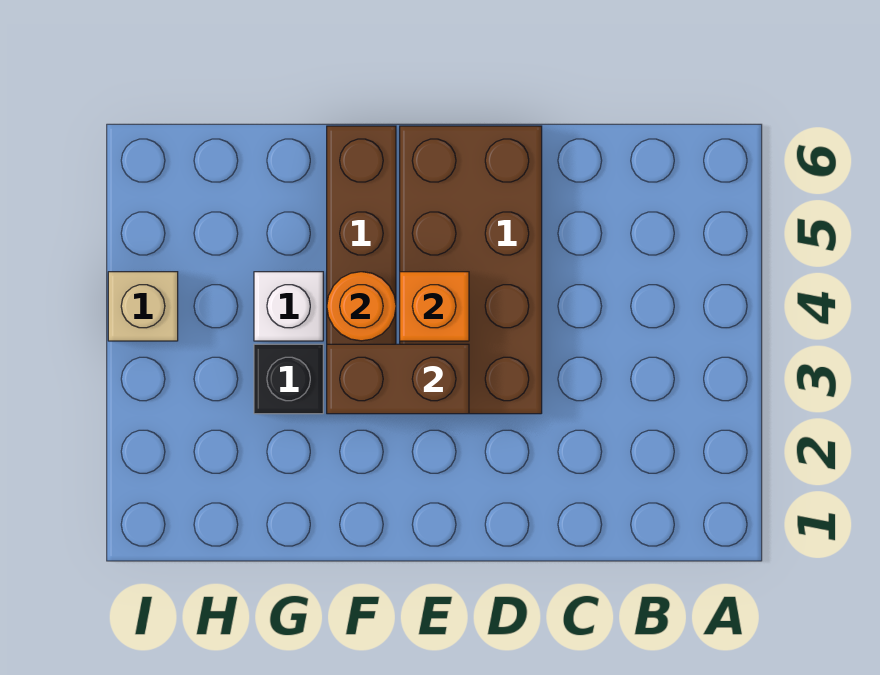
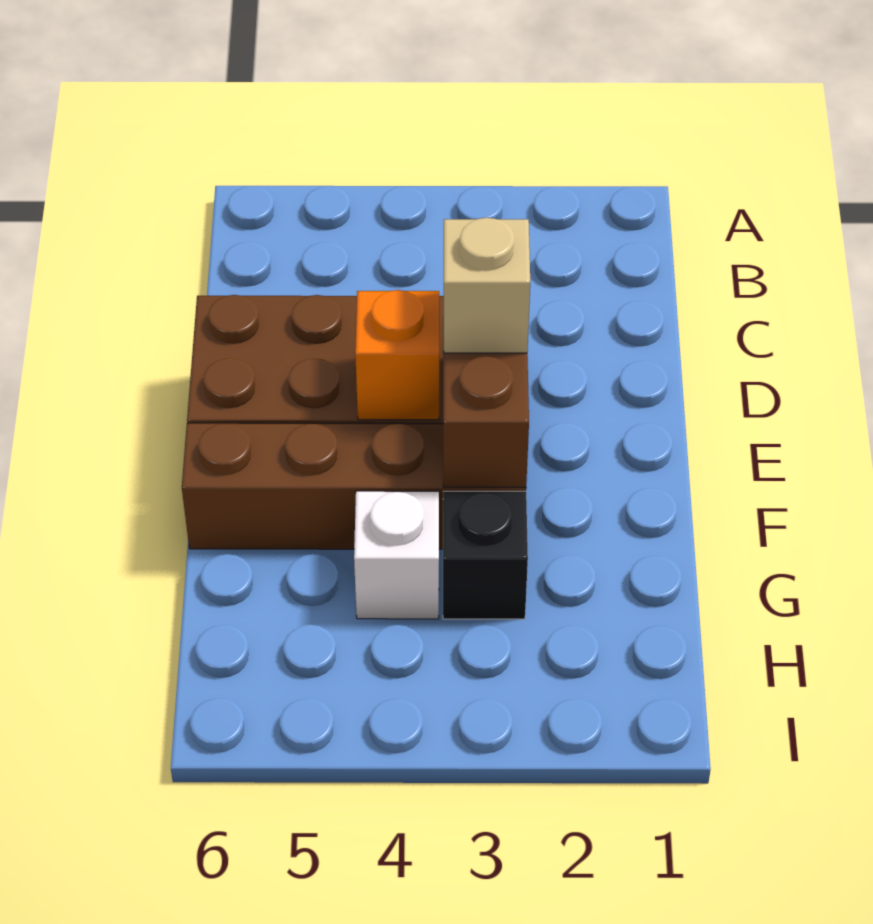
orange 1x1 round brick [327,272,396,341] -> none
tan 1x1 brick [108,272,178,341] -> tan 1x1 brick moved to [443,218,530,353]

